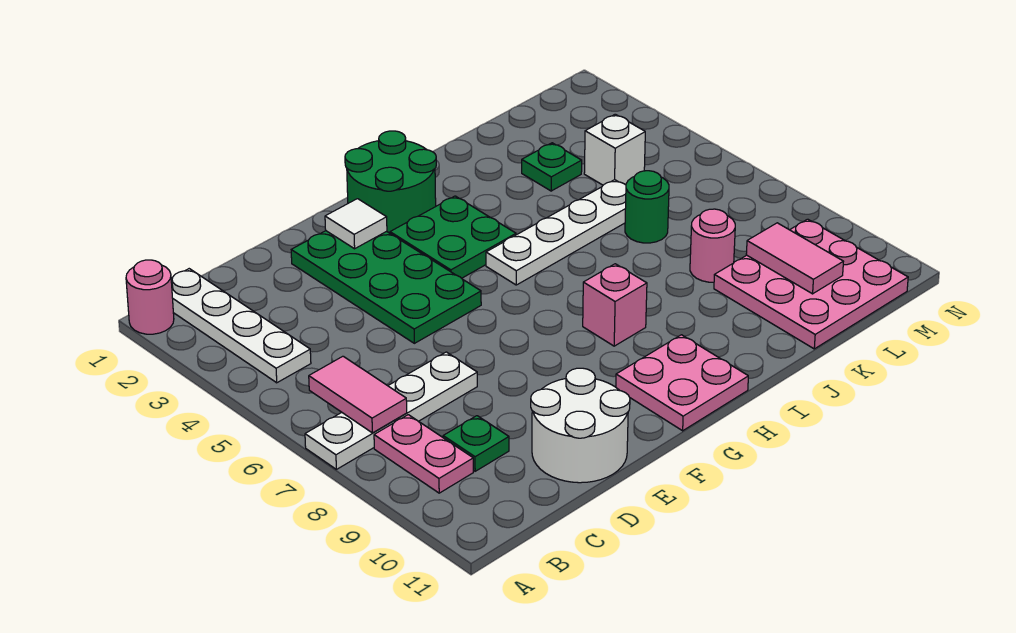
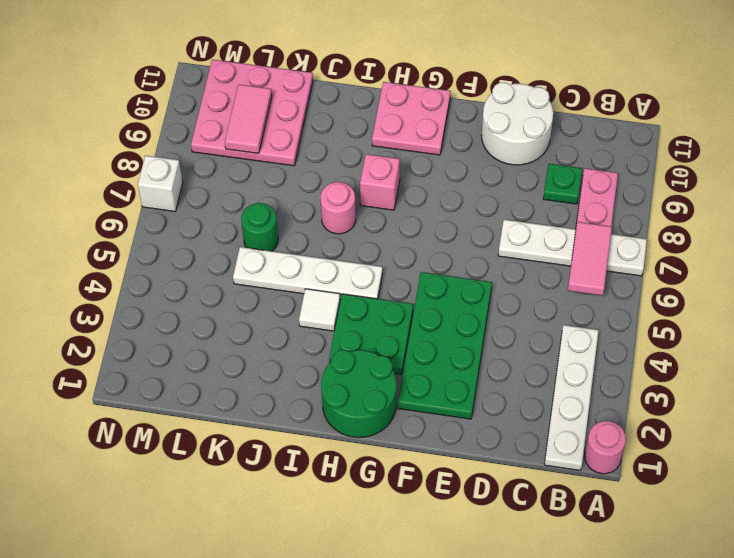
white 1x1 tile [325,199,387,249] -> white 1x1 tile moved to [299,289,340,331]
green 1x1 plate [522,143,582,191] -> none
pink 1x1 round brick [690,209,735,282] -> pink 1x1 round brick moved to [321,182,356,234]
white 1x1 brick [584,114,645,185] -> white 1x1 brick moved to [138,156,183,211]

